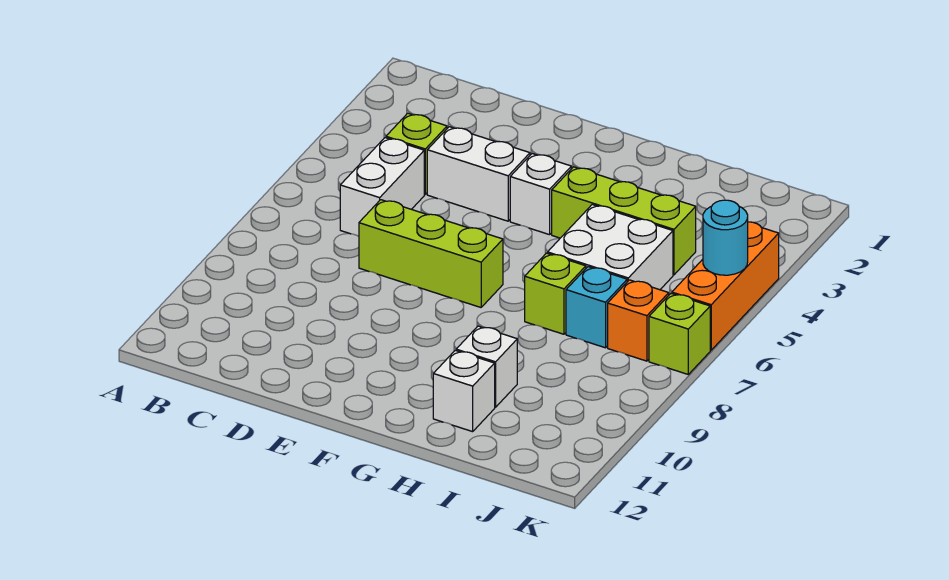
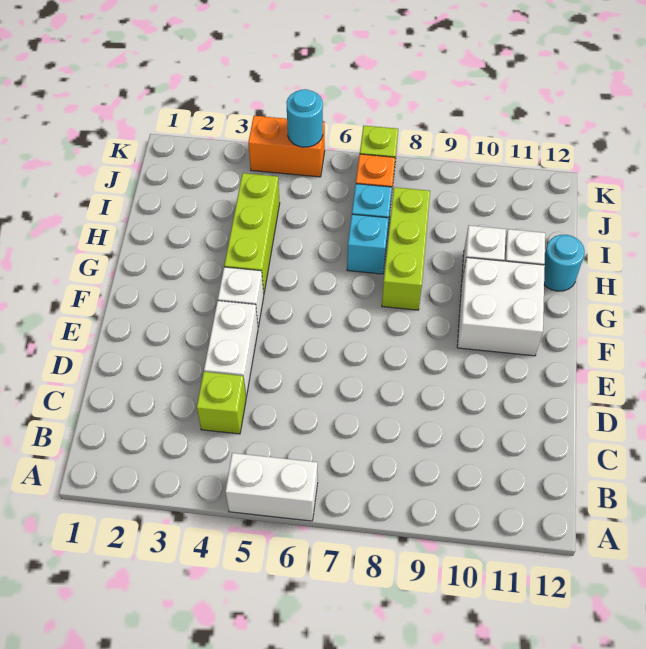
white 1x2 brick [340,138,424,236] -> white 1x2 brick moved to [225,453,318,521]
lime 1x3 brick [359,200,503,307] -> lime 1x3 brick moved to [382,187,430,310]
white 2x2 brick [548,205,673,290] -> white 2x2 brick moved to [457,257,545,356]
lime 1x1 brick [525,253,586,334] -> cyan 1x1 brick [347,214,389,274]
none -> cyan 1x1 round brick [544,235,585,291]
orange 1x3 brick [672,222,779,350] -> orange 1x2 brick [248,116,325,177]

